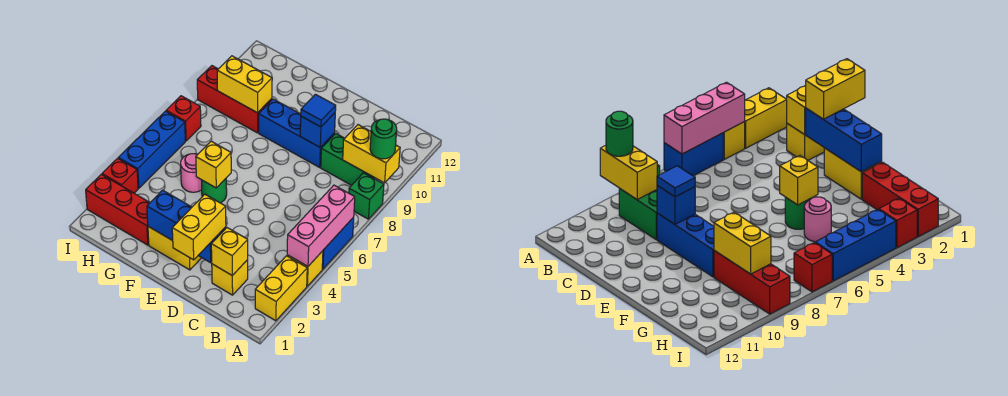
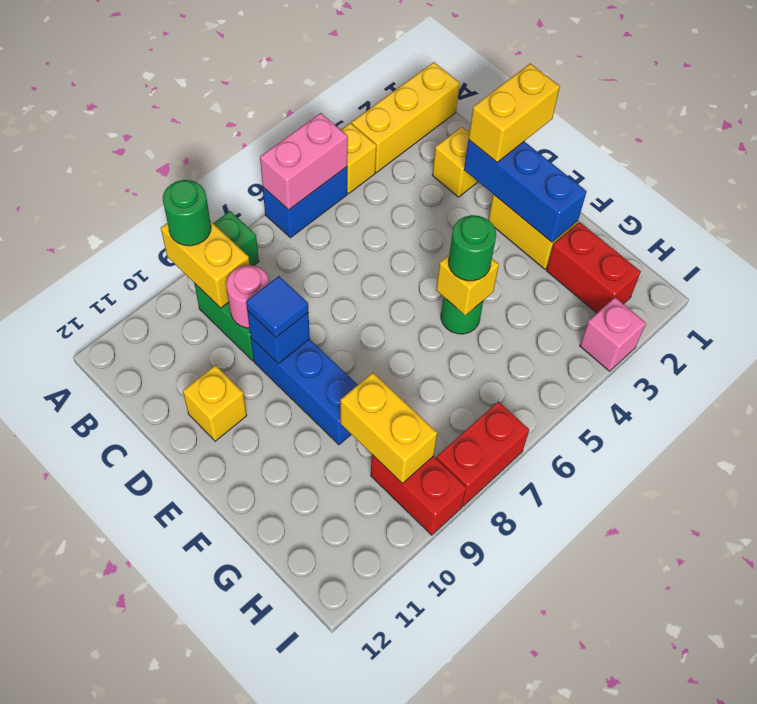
yellow 1x2 brick [255,256,307,321] -> yellow 1x3 brick [352,62,460,172]
pink 1x3 brick [287,185,355,266] -> pink 1x2 brick [260,113,348,210]
yellow 1x1 brick [211,228,248,276] -> yellow 1x1 brick moved to [183,365,247,441]
none -> green 1x1 round brick [449,215,496,281]
red 1x3 brick [86,174,150,245] -> red 1x2 brick [546,222,641,313]
pink 1x1 round brick [181,154,202,192] -> pink 1x1 round brick moved to [227,265,269,328]
red 1x3 brick [197,66,272,133] -> red 1x2 brick [371,455,466,535]
red 1x1 brick [102,158,138,193] -> pink 1x1 brick [580,298,646,371]
blue 1x3 brick [118,111,185,188] -> none
red 1x1 brick [166,96,201,141] -> red 1x2 brick [436,402,529,506]

